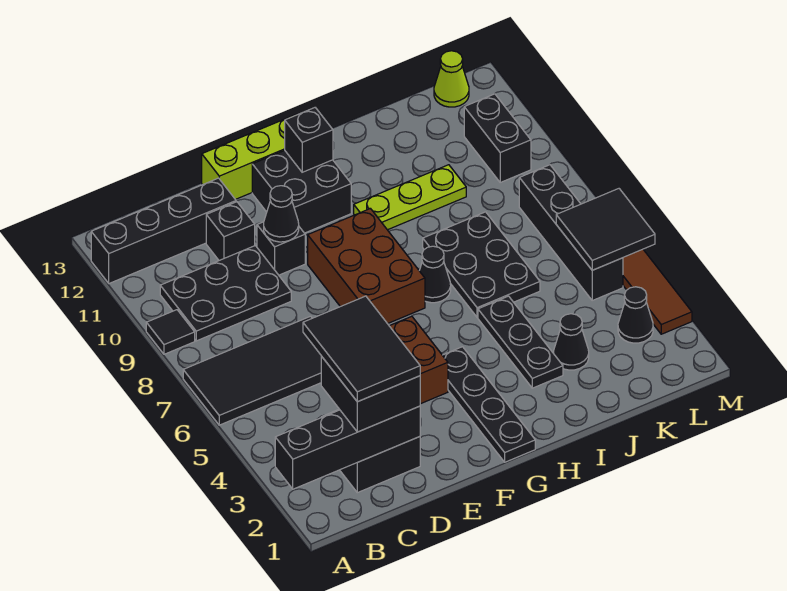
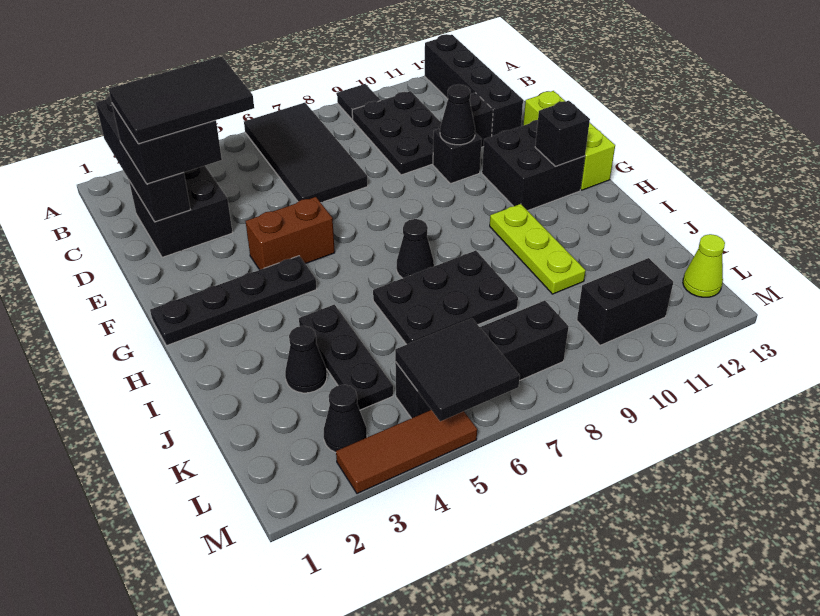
brown 2x3 brick [308,209,425,324] -> none
black 1x3 plate [478,296,563,388] -> black 1x3 plate turned to [299,305,393,410]

